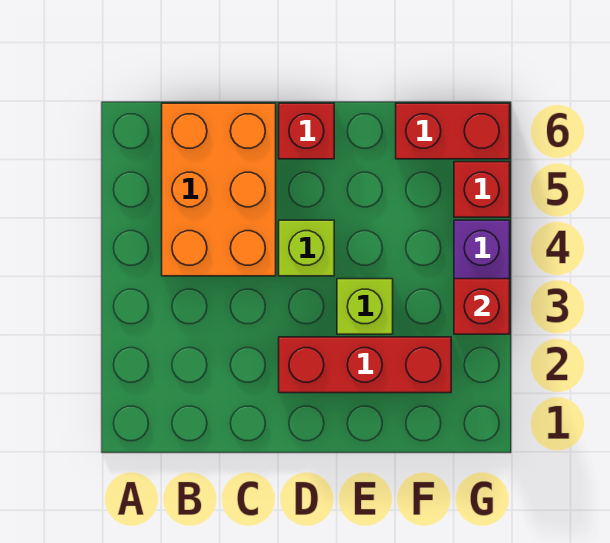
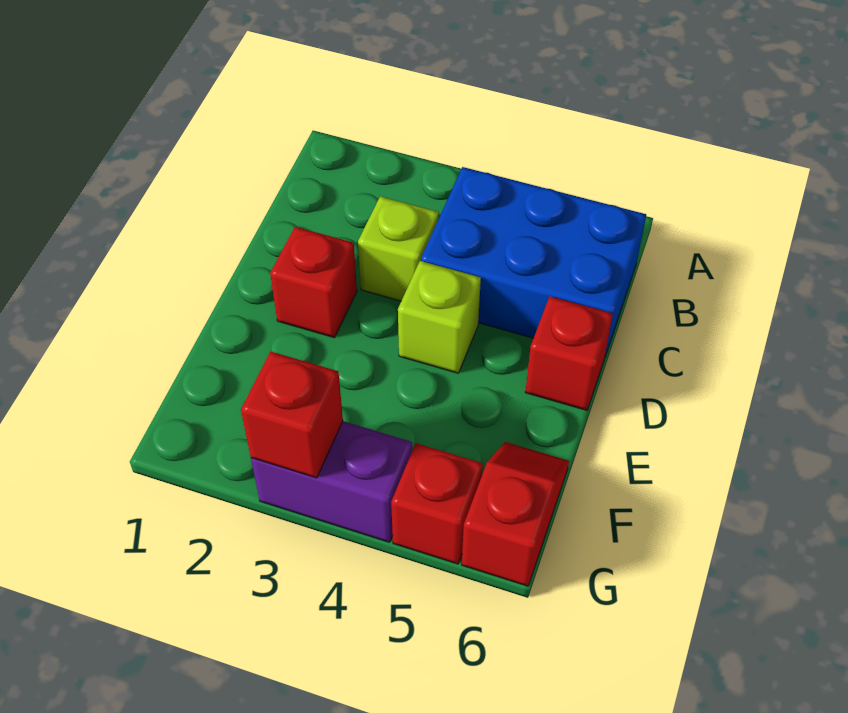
orange 2x3 brick [162,103,276,276] -> blue 2x3 brick [421,167,646,356]
red 1x3 brick [279,337,451,393] -> red 1x1 brick [270,227,357,338]
lime 1x1 brick [337,279,393,334] -> lime 1x1 brick moved to [358,196,439,301]
red 1x2 brick [396,103,510,159] -> red 1x2 slope [462,442,569,586]

